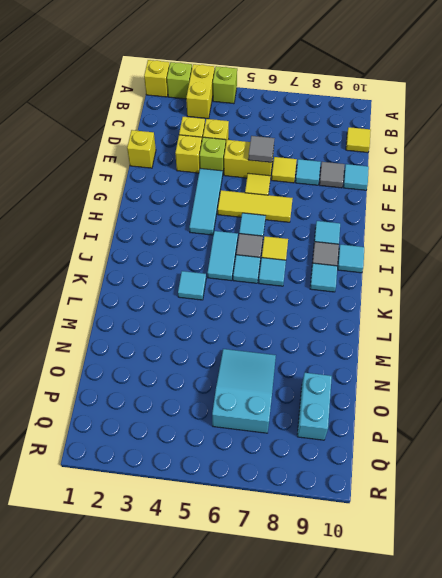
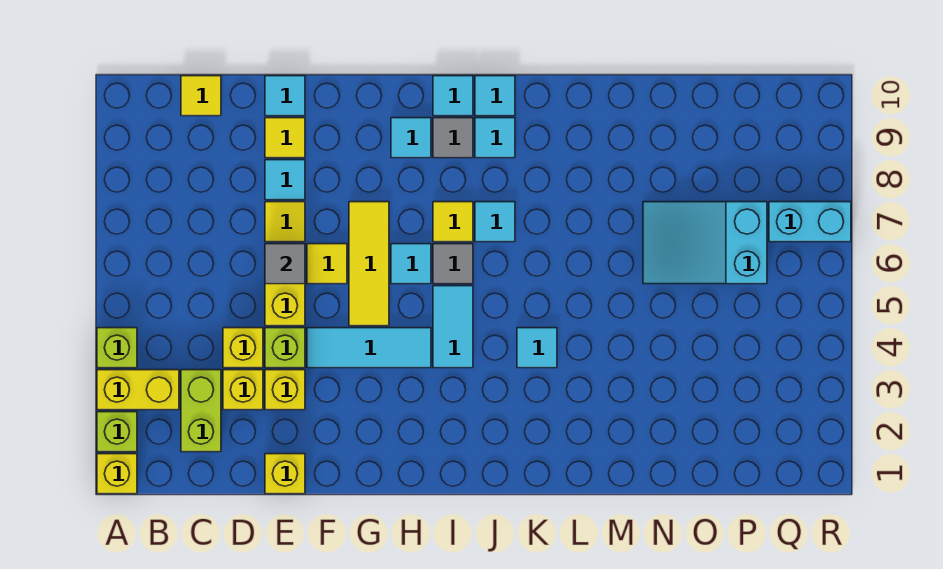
none -> lime 1x2 brick [181,370,221,452]
grey 1x1 tile [319,162,345,188] -> yellow 1x1 tile [265,118,305,158]
cyan 1x2 tile [207,231,238,281] -> cyan 1x2 tile turned to [433,286,473,368]
cyan 1x1 tile [233,255,260,283] -> cyan 1x1 tile moved to [475,76,515,116]
cyan 1x2 brick [297,373,332,440] -> cyan 1x2 brick moved to [769,202,851,242]

